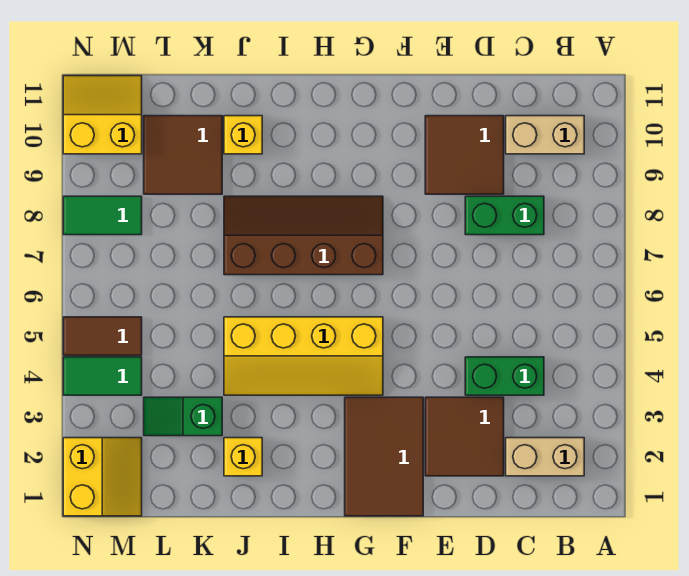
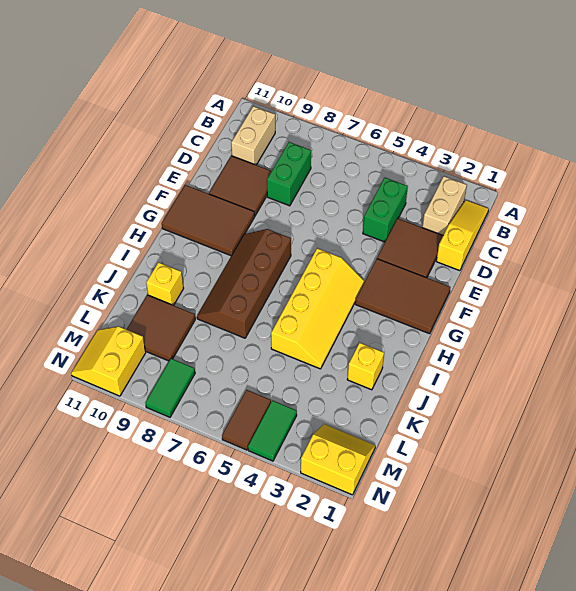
none -> yellow 1x3 slope [436,200,489,271]
none -> brown 2x3 tile [162,185,255,256]
green 1x2 slope [144,397,222,436] -> none

